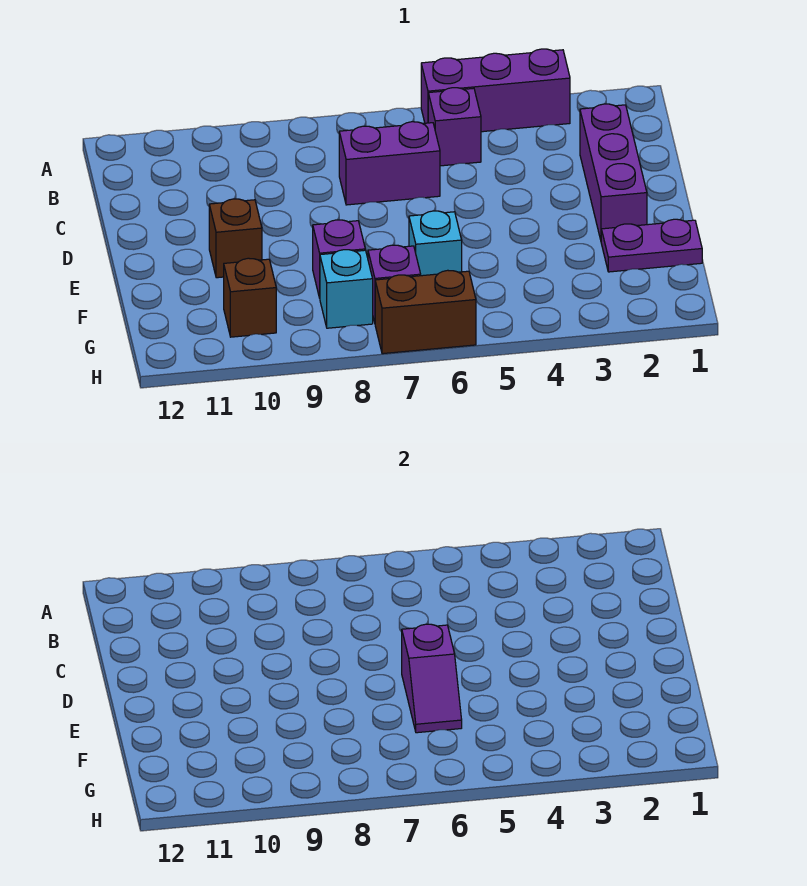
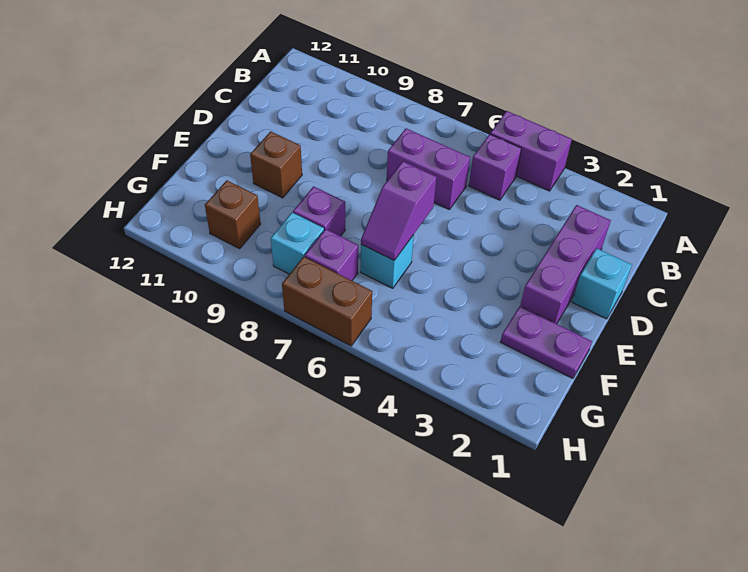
purple 1x3 brick [421,49,570,132] -> purple 1x2 brick [490,111,572,191]
none -> cyan 1x1 brick [572,248,632,319]

